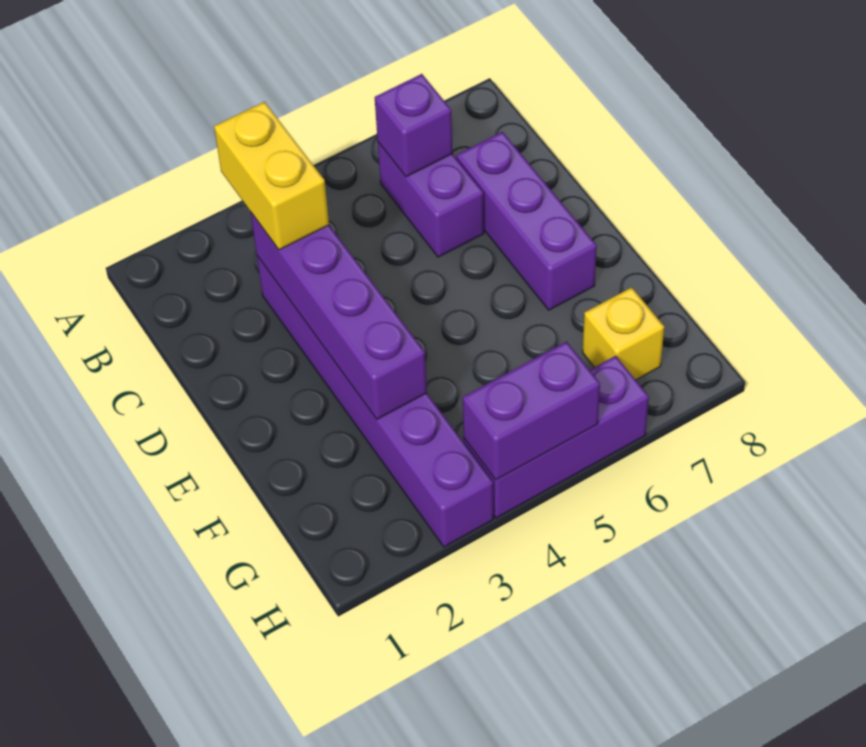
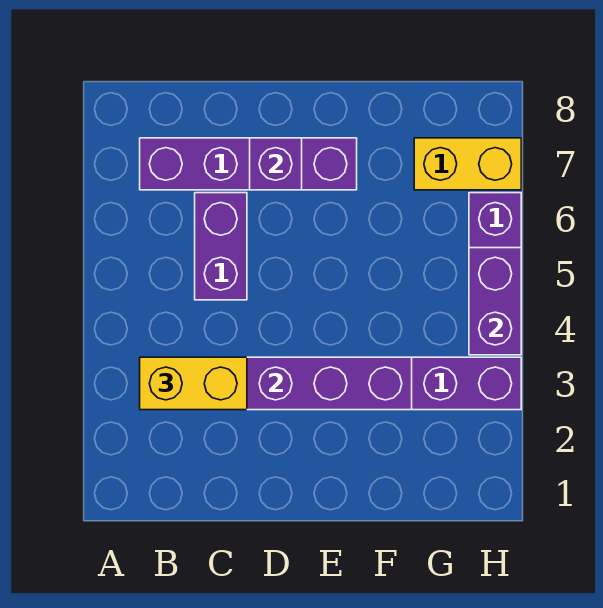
purple 1x2 brick [378,142,484,257] -> purple 1x2 brick turned to [195,193,247,300]
purple 1x1 brick [375,74,453,177] -> purple 1x1 brick moved to [250,138,302,190]
purple 1x3 brick [456,132,597,310] -> purple 1x4 brick [140,138,357,190]
yellow 1x1 brick [583,287,664,380] -> yellow 1x2 brick [414,138,521,190]

